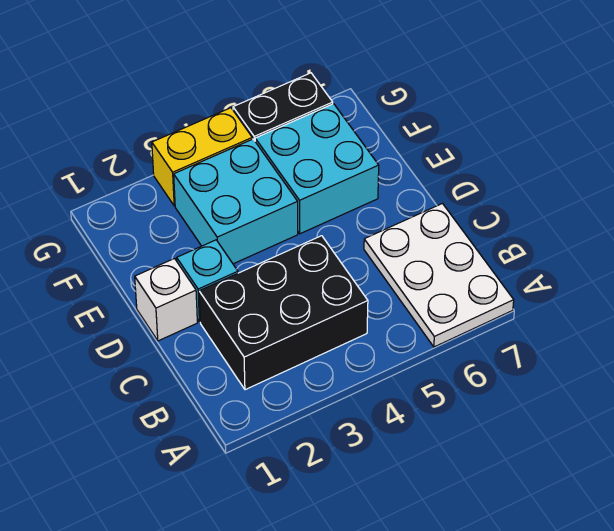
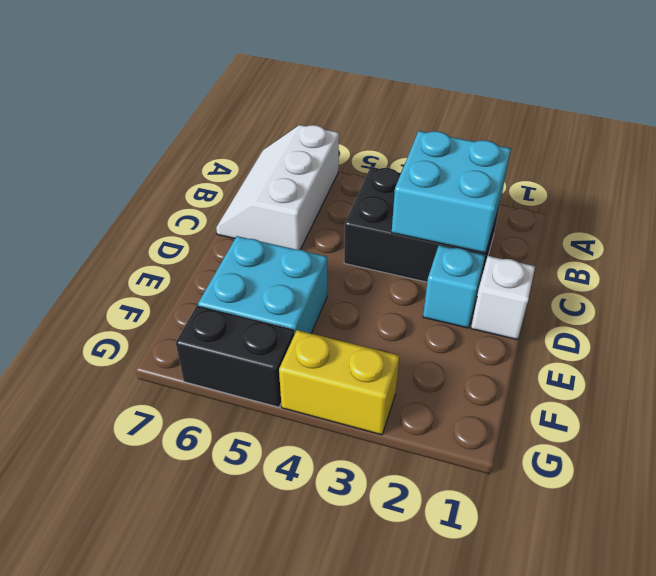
white 2x3 plate [364,204,514,347] -> white 2x3 slope [216,125,339,250]
cyan 2x2 brick [174,139,298,264] -> cyan 2x2 brick moved to [392,131,511,253]

